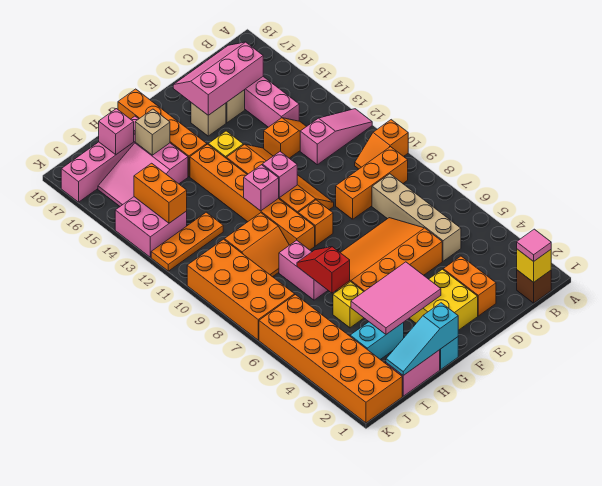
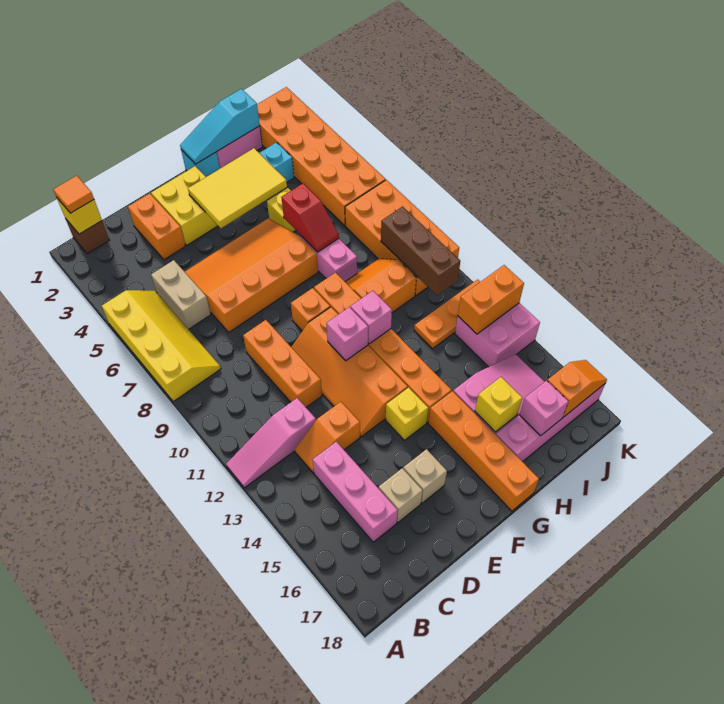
none -> yellow 2x4 slope [102,290,221,402]
orange 1x2 slope [355,120,408,169] -> orange 1x2 slope moved to [547,360,607,417]
pink 1x1 tile [517,229,551,262] -> orange 1x1 tile [53,176,94,213]
orange 1x3 brick [336,147,408,219] -> orange 1x3 brick turned to [243,320,322,407]
tan 1x4 brick [372,174,461,261] -> tan 1x2 brick [151,260,211,329]
pink 2x3 slope [173,42,263,115] -> none
orange 3x4 slope [337,218,442,291] -> orange 3x4 slope turned to [185,218,318,332]
pink 2x3 tile [351,262,441,334] -> yellow 2x3 tile [188,148,287,228]
cyan 1x3 slope [386,303,458,375] -> cyan 1x3 slope turned to [180,89,260,164]
tan 1x1 brick [135,109,170,155] -> yellow 1x1 brick [475,377,522,432]
none -> brown 1x3 brick [381,207,460,295]
orange 1x2 brick [134,163,187,223] -> orange 1x2 brick turned to [458,265,524,334]

